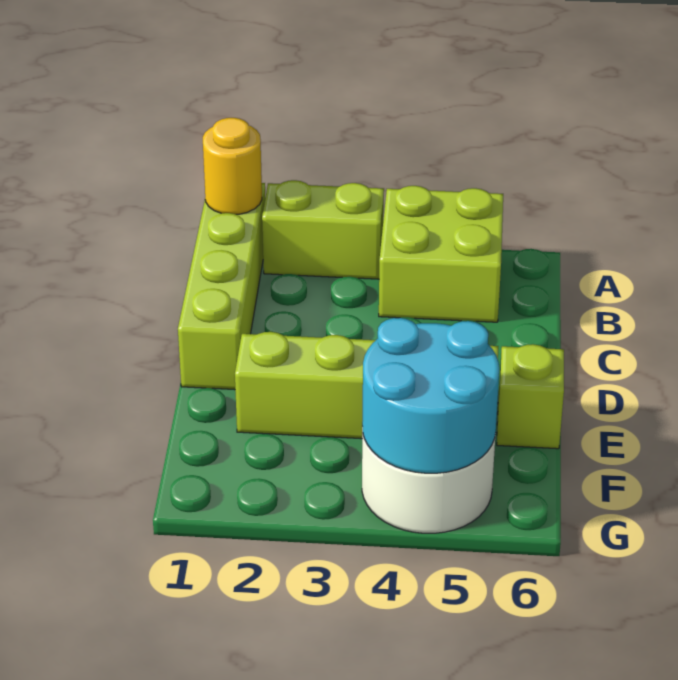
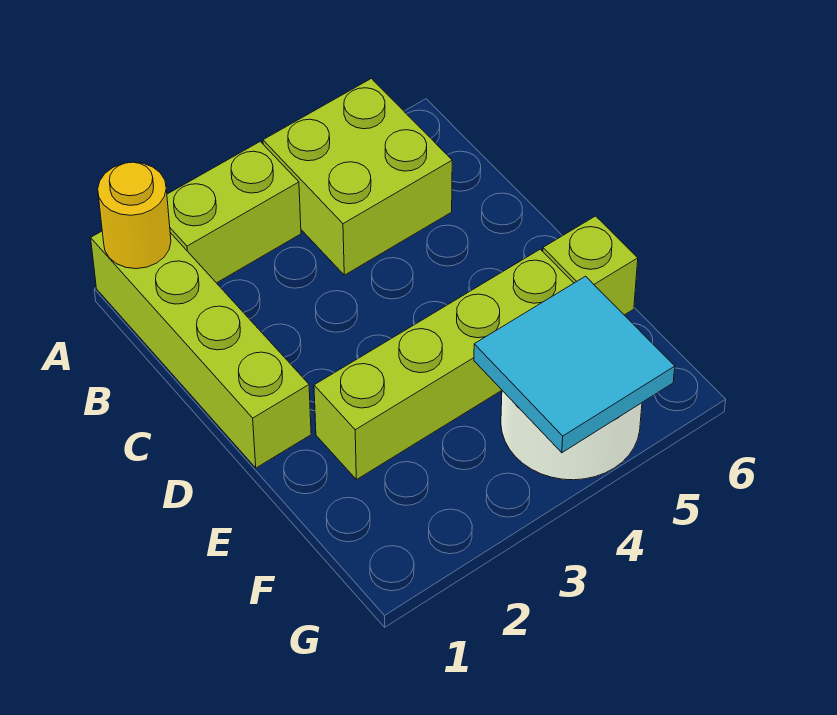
cyan 2x2 round brick [362,318,499,473] -> cyan 2x2 tile [474,276,675,453]

